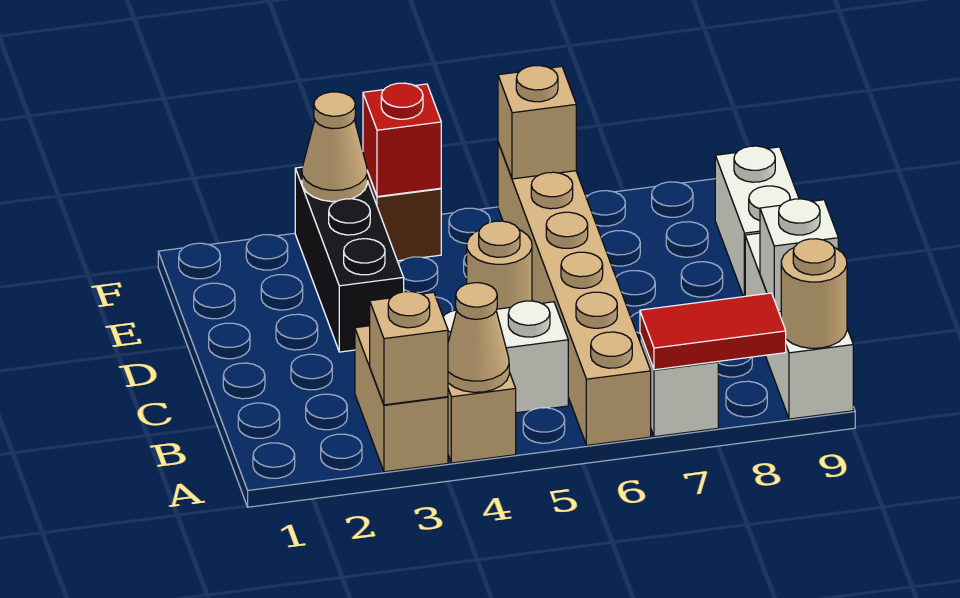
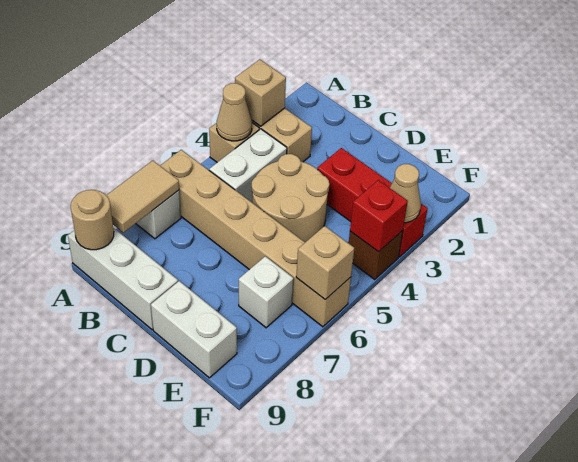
red 1x2 tile [640,293,786,370] -> tan 1x2 tile [106,161,179,233]
white 1x1 brick [760,199,838,312] -> white 1x1 brick moved to [239,256,294,328]
black 1x3 brick [295,167,404,352] -> red 1x3 brick [317,148,428,257]
tan 1x1 round brick [467,221,532,309] -> tan 2x2 round brick [252,154,329,242]

